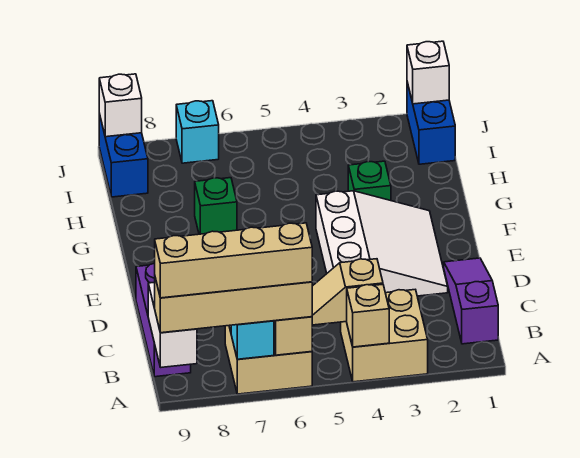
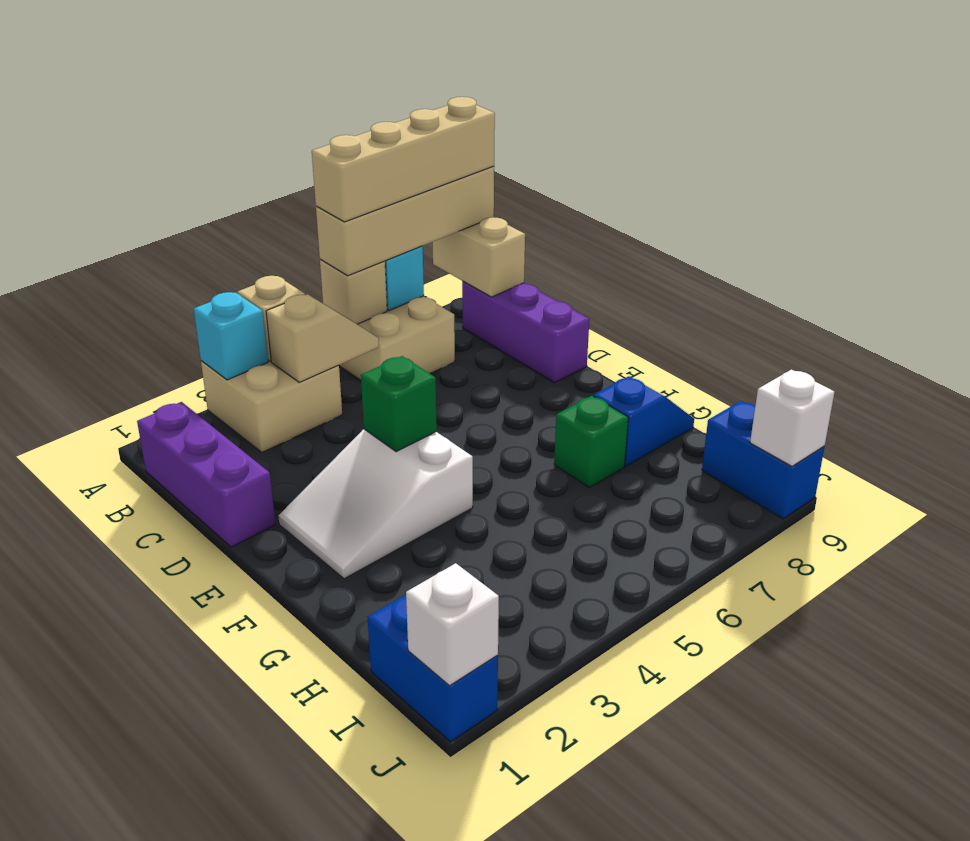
white 1x2 brick [148,282,197,367] -> tan 1x2 brick [433,217,525,297]
purple 1x3 slope [444,258,498,344] -> purple 1x3 brick [137,402,276,547]
white 3x3 slope [316,191,448,296] -> white 2x3 slope [278,429,473,579]
green 1x1 brick [348,161,391,201] -> green 1x1 brick moved to [361,356,437,452]
none -> blue 1x2 slope [594,376,694,466]
cyan 1x1 brick [176,101,219,163] -> cyan 1x1 brick moved to [194,292,268,380]

